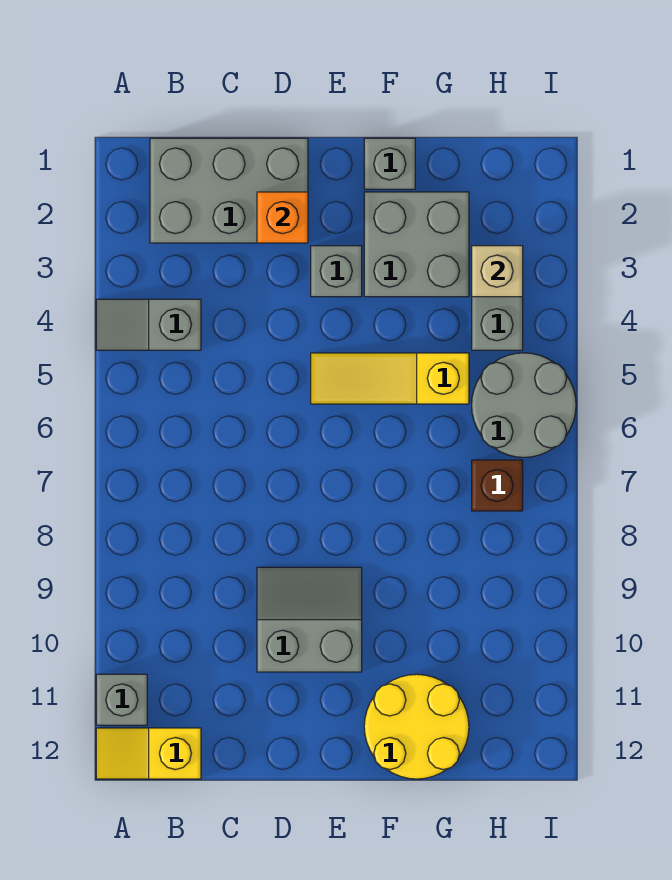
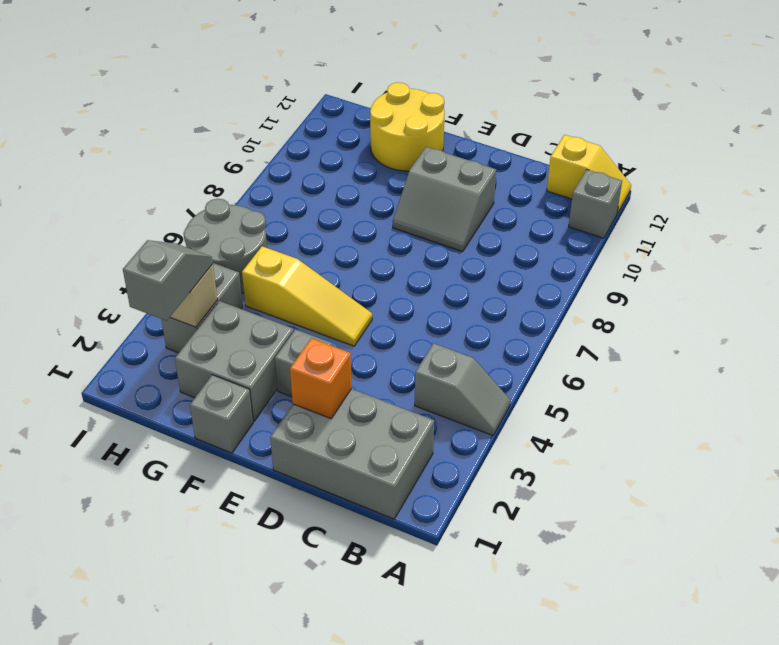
none -> grey 1x2 slope [123,240,213,321]
brown 1x1 brick [472,460,523,511] -> none

